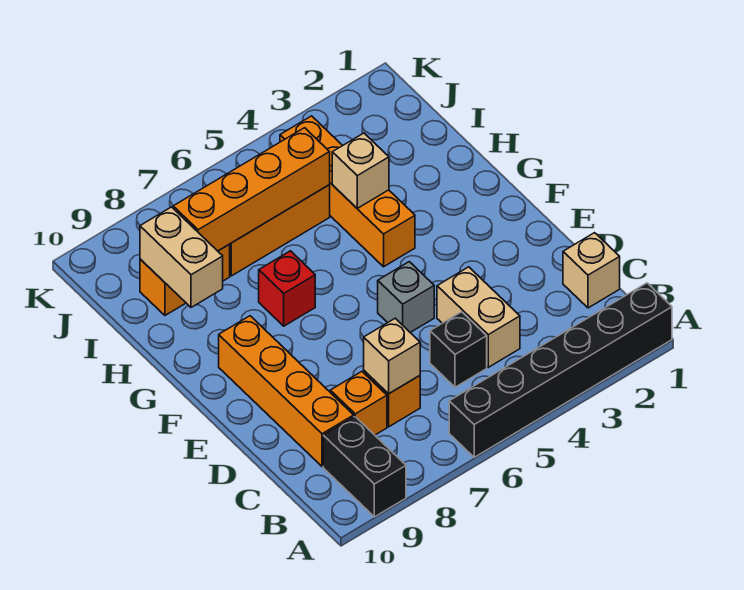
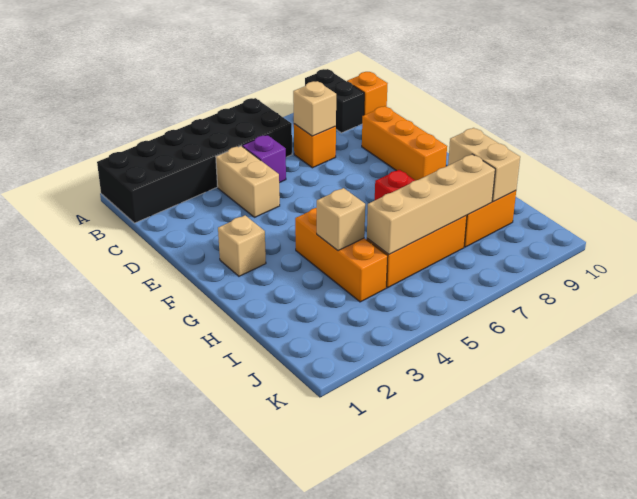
black 1x6 brick [449,283,672,457] -> black 2x6 brick [97,98,292,223]
tan 1x1 brick [563,233,620,308] -> tan 1x1 brick moved to [218,215,266,276]
black 1x1 brick [430,312,487,387] -> purple 1x1 brick [242,135,286,183]
orange 1x1 brick [330,372,387,435] -> orange 1x1 brick moved to [347,72,388,115]
orange 1x4 brick [219,316,354,466] -> orange 1x3 brick [362,106,447,181]
grey 1x1 brick [378,262,434,332] -> none
orange 1x4 brick [280,116,415,267] -> orange 1x3 brick [295,208,388,302]
orange 1x4 brick [173,128,330,251] -> tan 1x4 brick [367,154,495,254]

